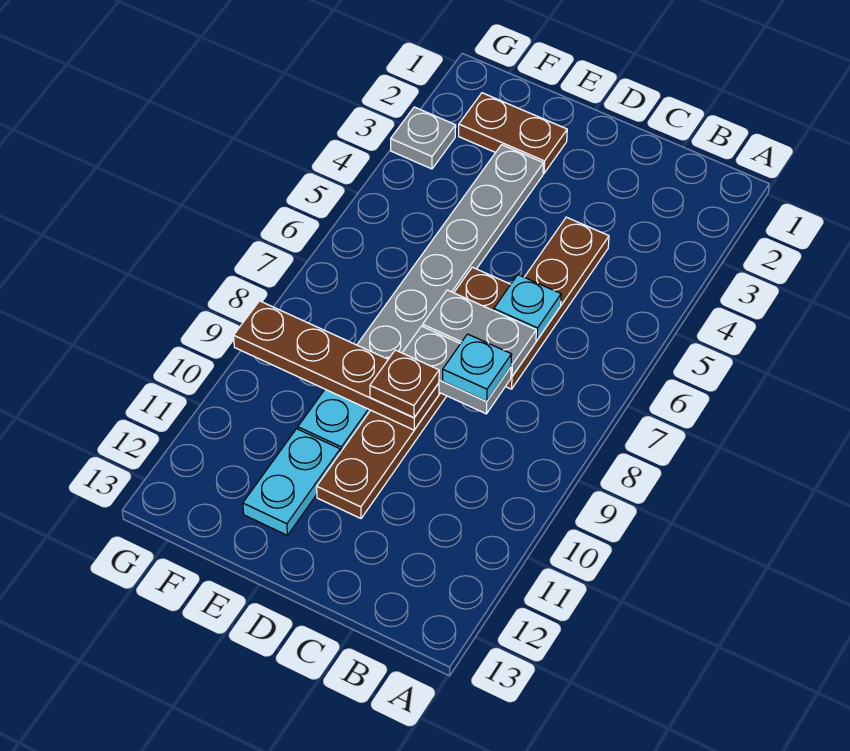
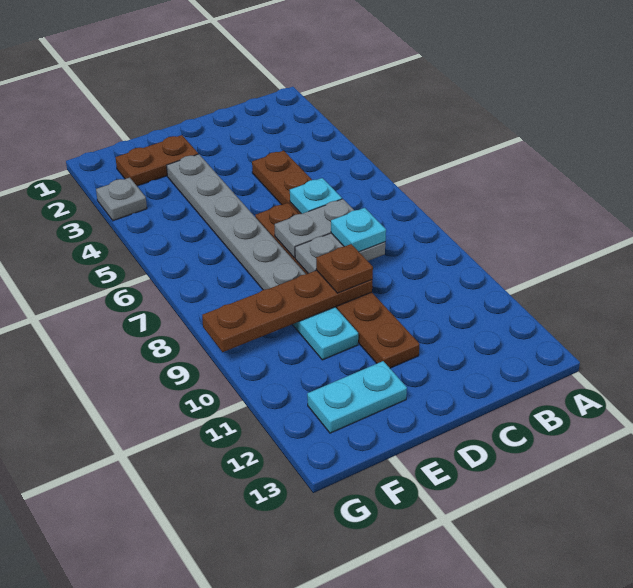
cyan 1x2 plate [243,429,340,535] -> cyan 1x2 plate turned to [307,361,407,433]

